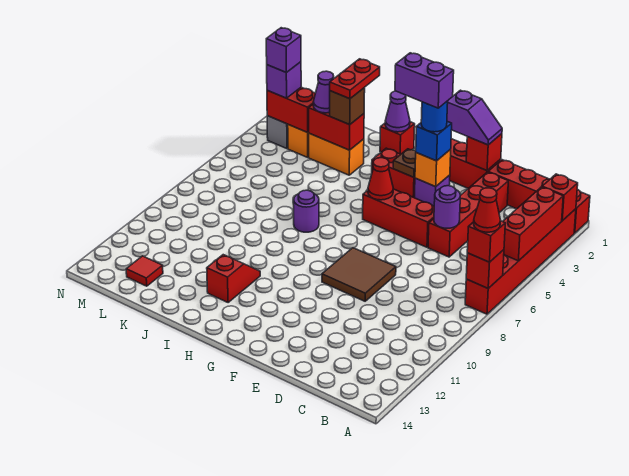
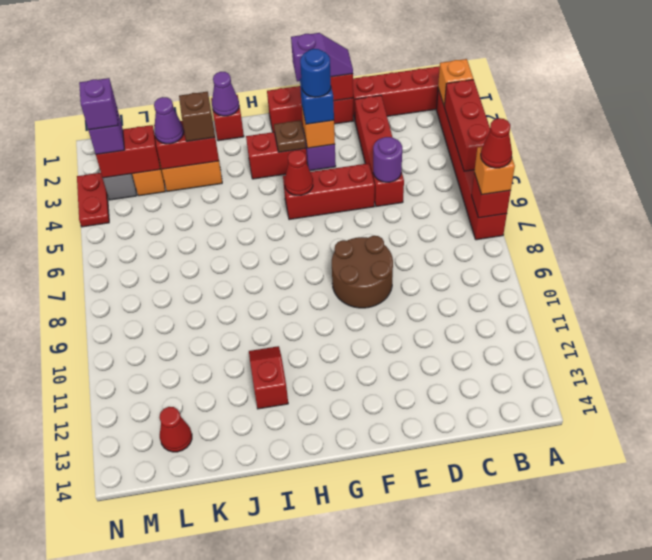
red 1x1 brick [542,174,578,221] -> orange 1x1 brick [438,59,473,106]
red 1x1 brick [467,221,505,262] -> orange 1x1 brick [474,147,515,195]
brown 2x2 tile [322,248,396,301] -> brown 2x2 round brick [332,236,393,308]
purple 1x2 brick [395,53,454,108] -> none
purple 1x1 round brick [294,190,319,232] -> none
red 1x2 plate [330,59,380,99] -> red 1x2 plate moved to [77,173,109,227]
red 1x1 tile [126,256,163,286] -> red 1x1 cone [159,407,192,452]

